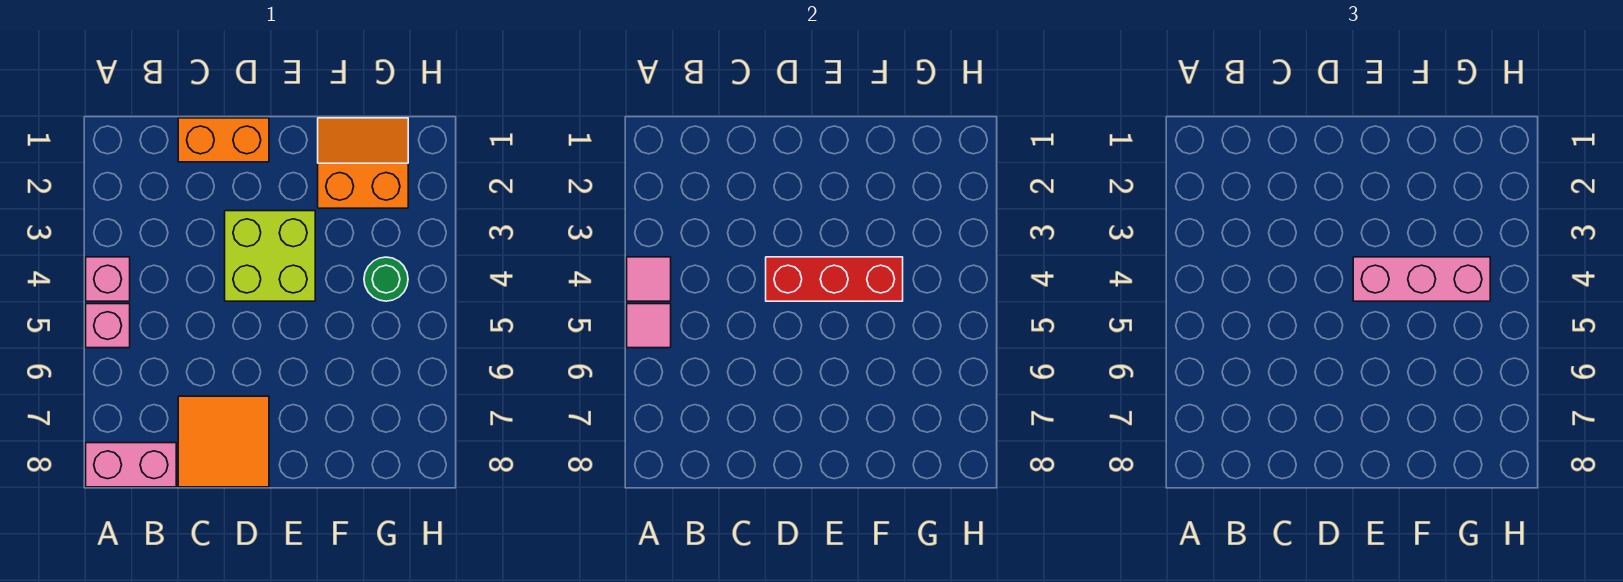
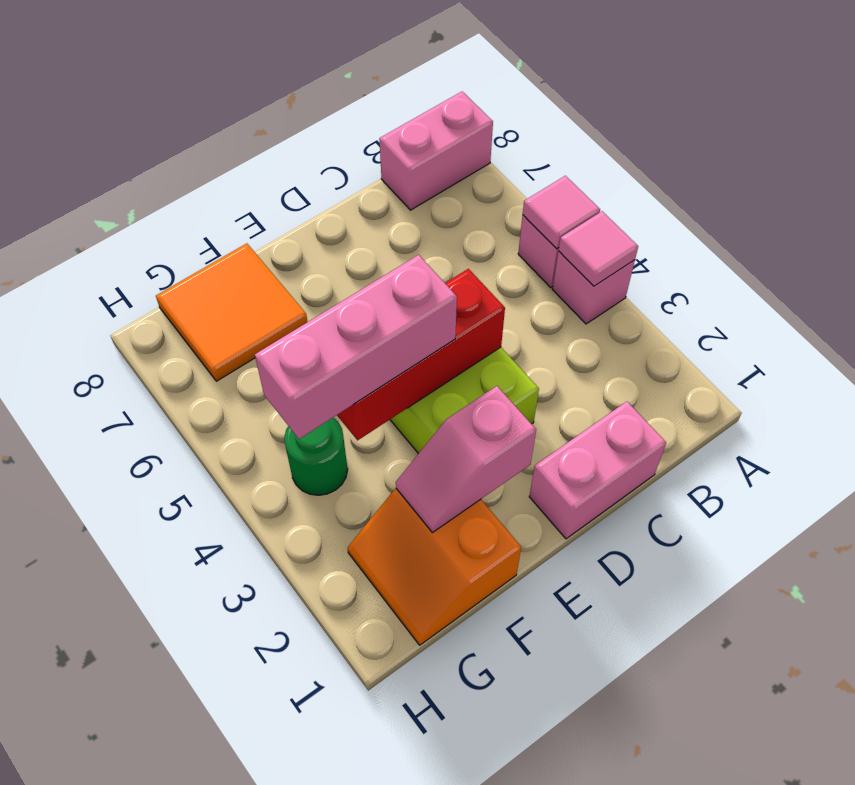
orange 1x2 brick [178,118,269,162] -> pink 1x2 brick [529,402,666,539]
orange 2x2 tile [178,396,269,487] -> orange 2x2 tile moved to [156,243,307,381]
none -> pink 1x2 slope [396,386,536,533]
orange 2x2 slope [318,118,408,208] -> orange 2x2 slope turned to [348,489,521,645]

